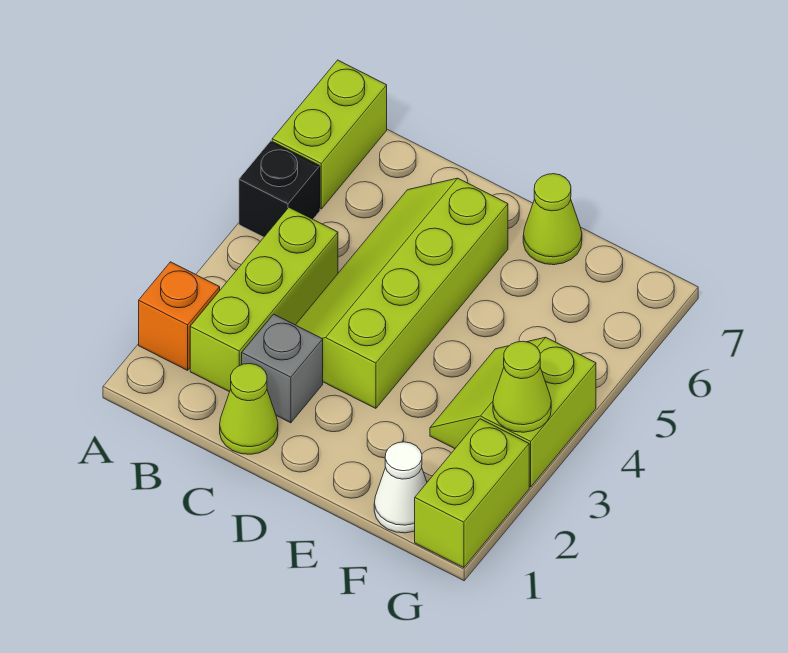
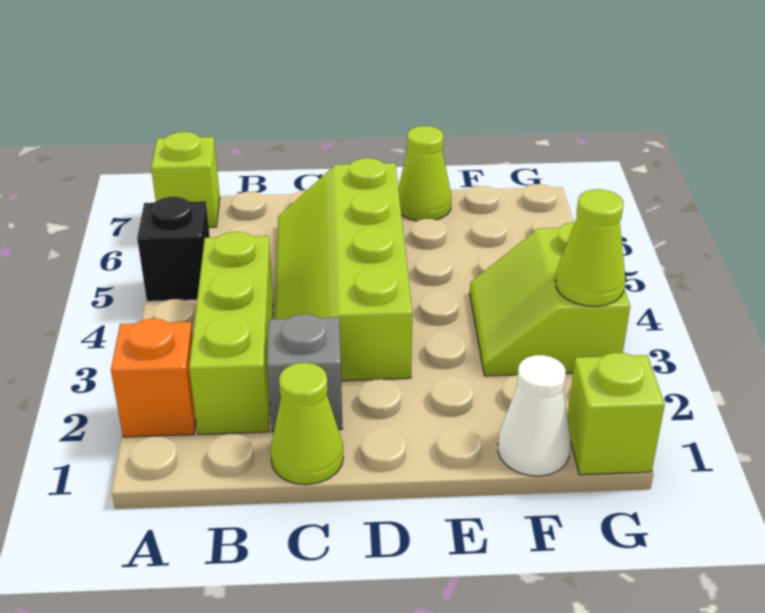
lime 1x2 brick [272,60,387,209] -> lime 1x1 brick [151,132,220,227]
lime 1x2 brick [415,419,529,568] -> lime 1x1 brick [567,353,665,475]

